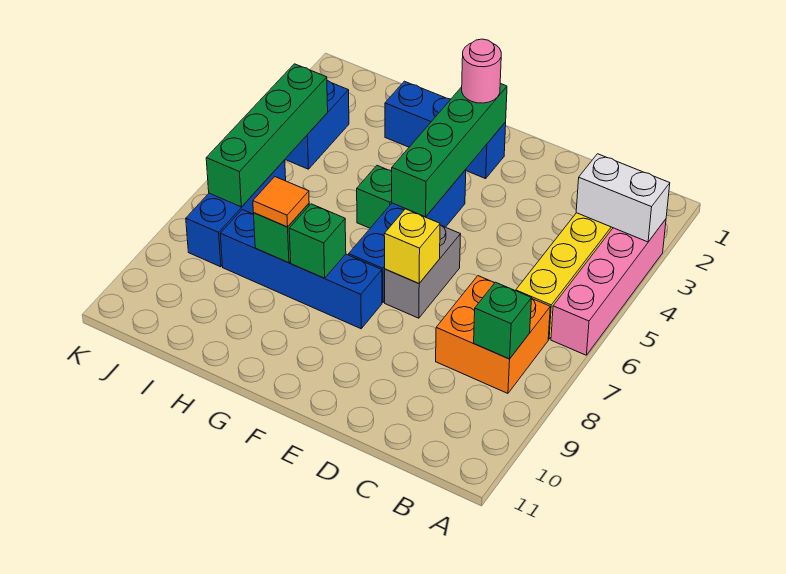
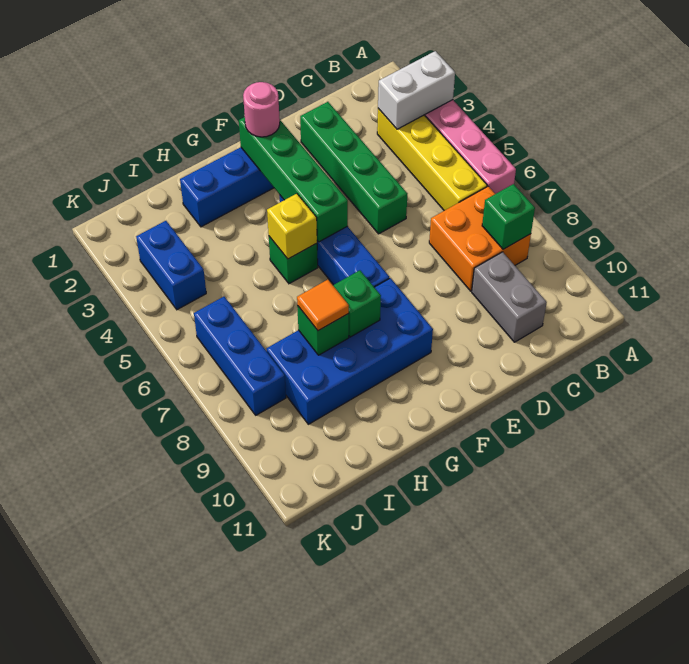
grey 1x2 brick [385,225,461,318] -> grey 1x2 brick moved to [472,252,547,342]
yellow 1x1 brick [384,209,440,283] -> yellow 1x1 brick moved to [267,194,317,259]
blue 1x4 brick [220,210,382,329] -> blue 2x4 brick [267,278,433,424]
green 1x4 brick [206,64,328,207] -> green 1x4 brick moved to [300,102,407,234]

